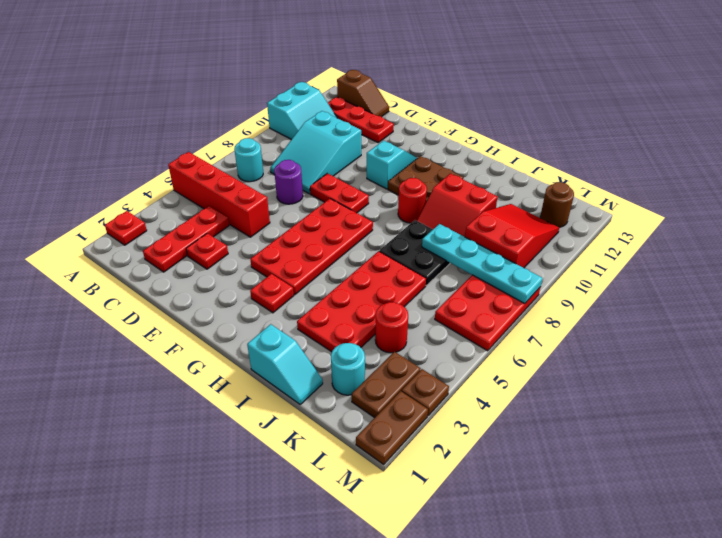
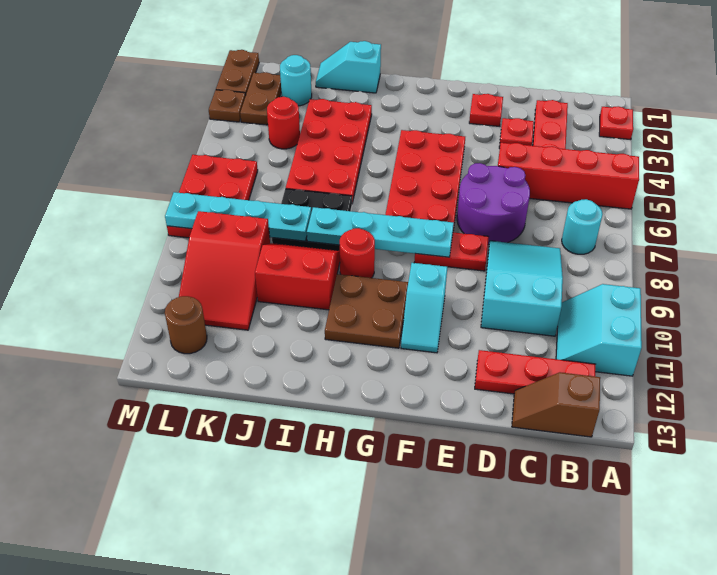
purple 1x1 round brick [274,160,303,204] -> purple 2x2 round brick [457,163,530,245]
none -> cyan 1x4 plate [307,207,454,257]
red 1x1 plate [250,274,294,313] -> red 1x1 plate moved to [469,94,503,126]

